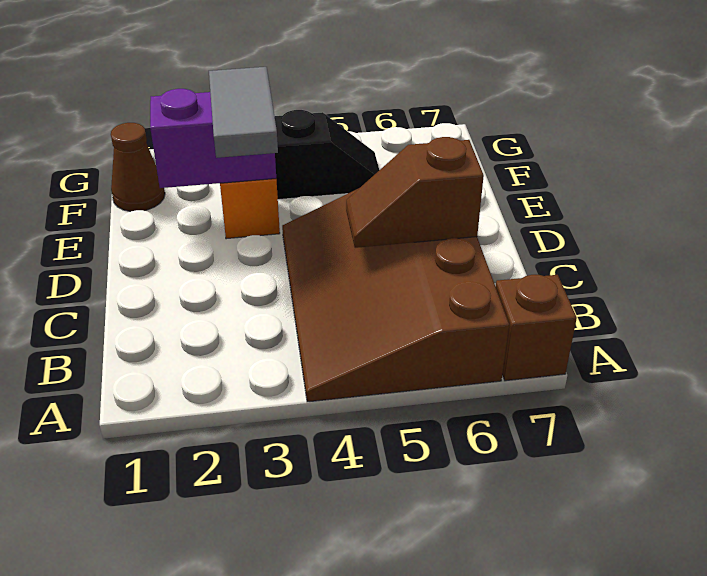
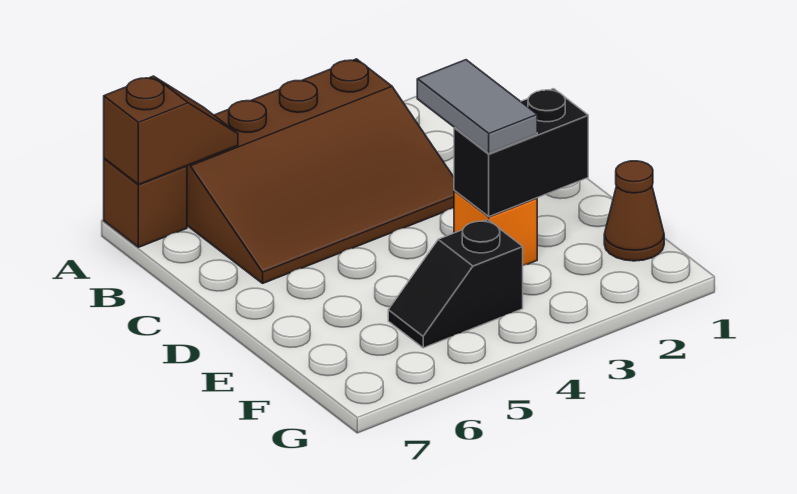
brown 3x4 slope [282,188,509,402] -> brown 3x4 slope turned to [187,59,454,283]
brown 1x2 slope [346,137,484,248] -> brown 1x2 slope moved to [104,76,238,185]
purple 1x2 brick [150,89,276,188] -> black 1x2 brick [454,89,588,216]

